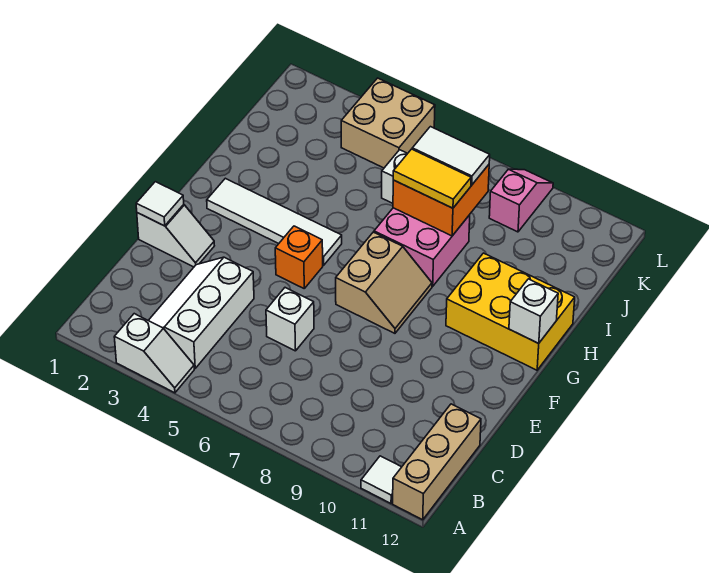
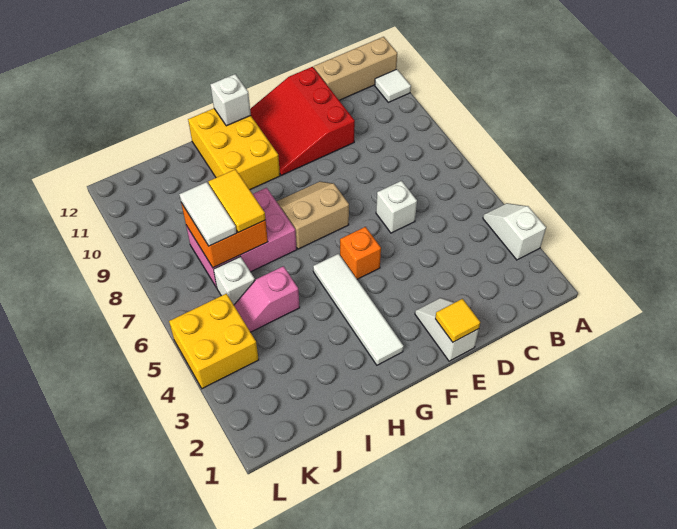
white 2x3 slope [148,257,254,368] -> none
none -> red 3x3 slope [250,67,355,175]
white 1x1 tile [136,182,184,226] -> yellow 1x1 tile [435,299,480,342]
pink 2x2 brick [374,208,470,286] -> pink 2x3 brick [186,188,297,288]
tan 2x2 brick [341,78,435,168] -> yellow 2x2 brick [169,294,259,389]
pink 1x2 slope [489,169,553,232] -> pink 1x2 slope moved to [234,266,300,332]

